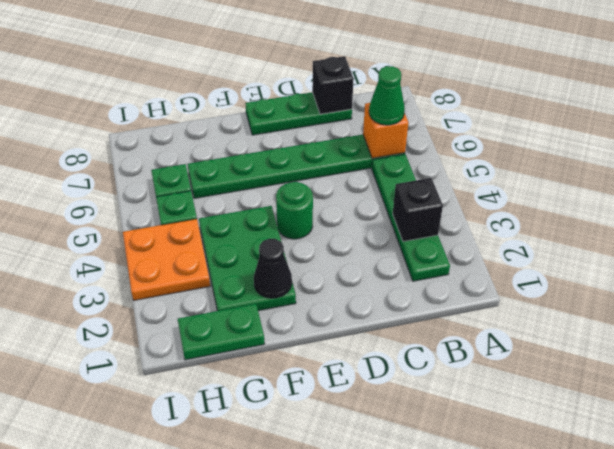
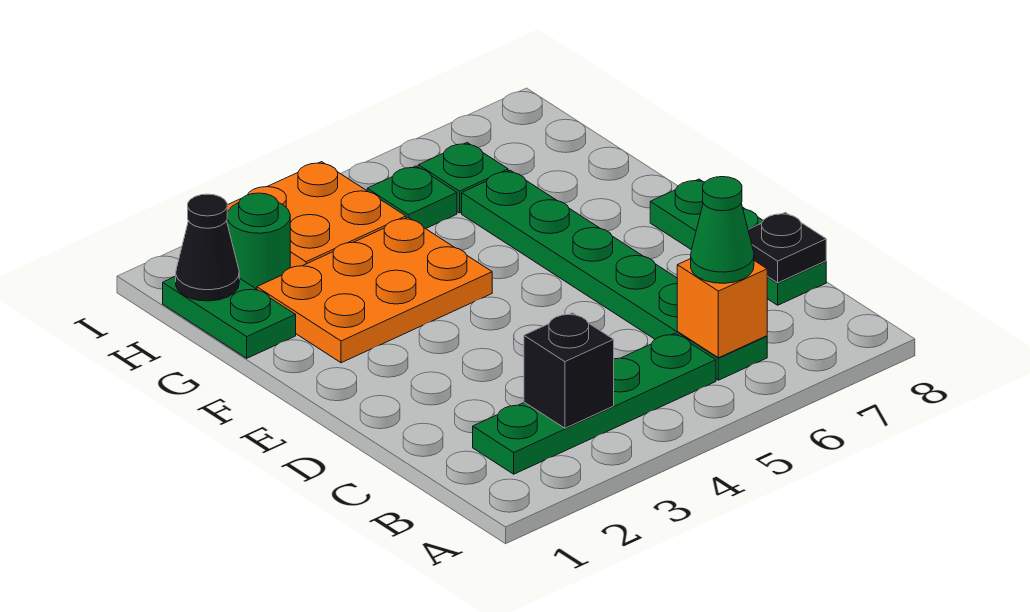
black 1x1 brick [312,56,354,114] -> black 1x1 plate [748,212,826,283]
green 1x1 round brick [276,182,313,239] -> green 1x1 round brick moved to [227,193,290,289]
green 2x3 plate [199,206,296,311] -> orange 2x3 plate [257,218,492,363]
black 1x1 cone [254,239,292,298] -> black 1x1 cone moved to [176,194,239,301]

